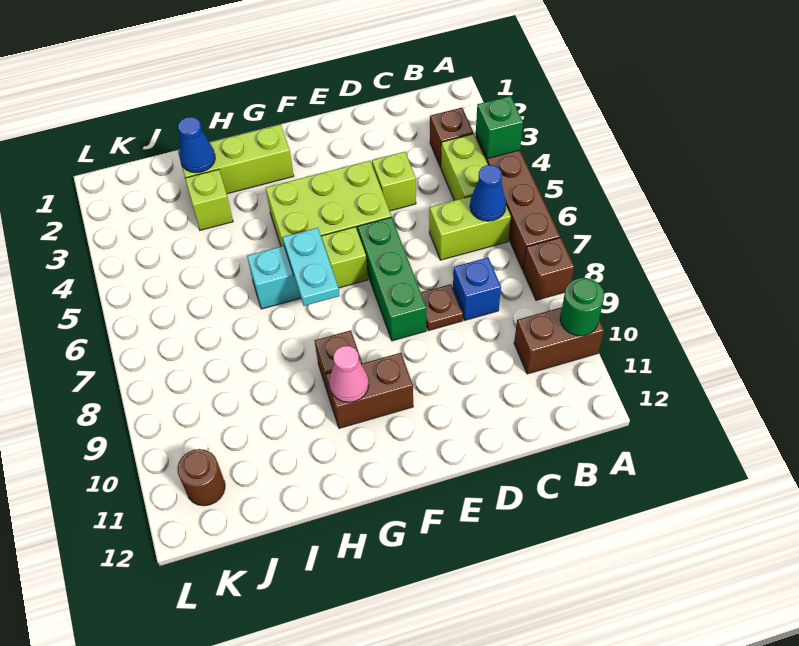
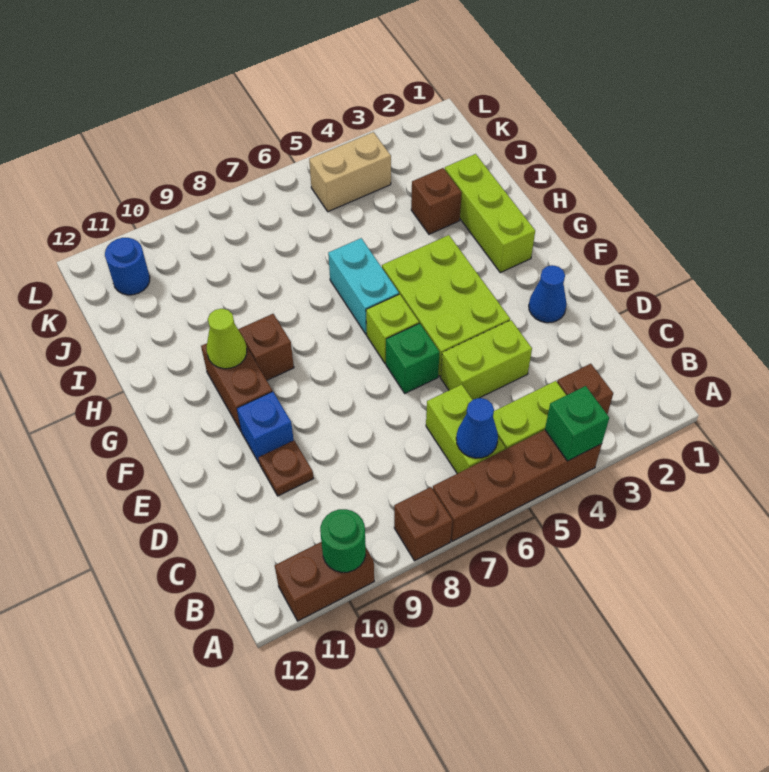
brown 1x2 brick [514,307,604,374] -> brown 1x2 brick turned to [275,542,374,621]
blue 1x1 brick [453,258,501,320] -> blue 1x1 brick moved to [237,391,294,462]
lime 1x1 brick [372,152,416,211] -> lime 1x2 brick [441,320,532,400]
brown 1x1 plate [421,284,463,331] -> brown 1x1 plate moved to [259,441,313,496]
green 1x3 brick [358,217,427,341] -> green 1x1 brick [386,323,440,393]
cyan 1x2 plate [283,228,339,306] -> none
pink 1x1 cone [329,346,369,402] -> lime 1x1 cone [207,309,247,369]
blue 1x1 cone [178,117,215,173] -> blue 1x1 cone moved to [529,265,567,323]
lime 1x1 brick [185,169,233,230] -> brown 1x1 brick [411,168,462,234]
none -> tan 1x2 brick [309,132,391,212]
brown 1x1 round brick [177,449,225,506] -> blue 1x1 round brick [105,238,150,295]

